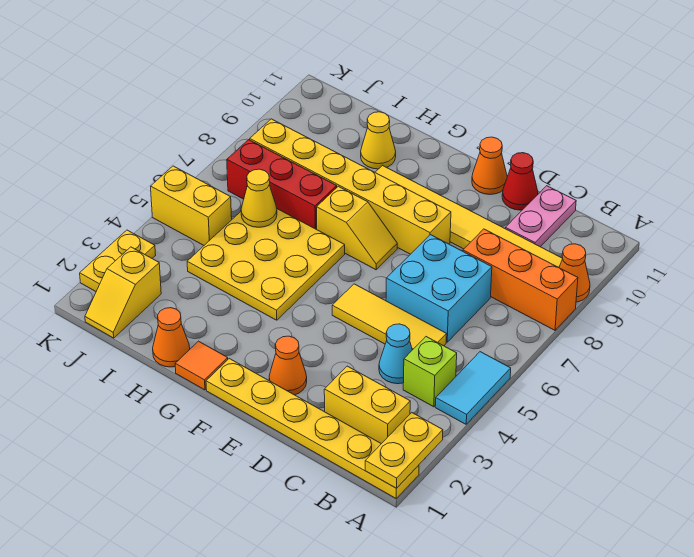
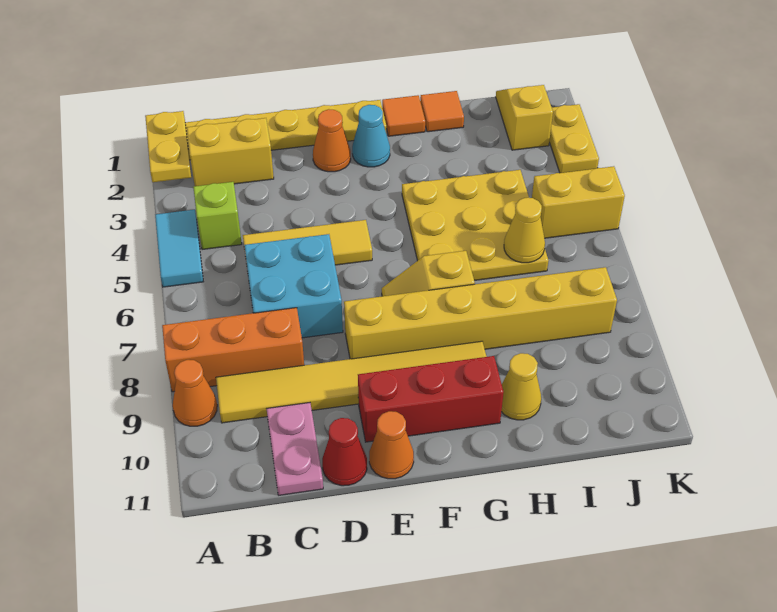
cyan 1x1 cone [379,324,412,384] -> cyan 1x1 cone moved to [352,105,390,167]
orange 1x1 cone [153,308,190,367] -> orange 1x1 tile [420,91,464,132]
red 1x3 brick [227,140,337,229] -> red 1x3 brick moved to [358,356,504,442]

